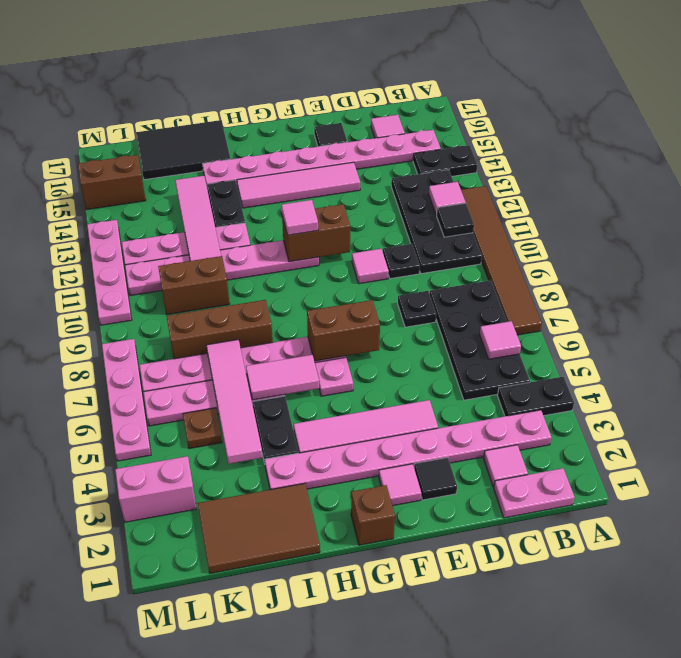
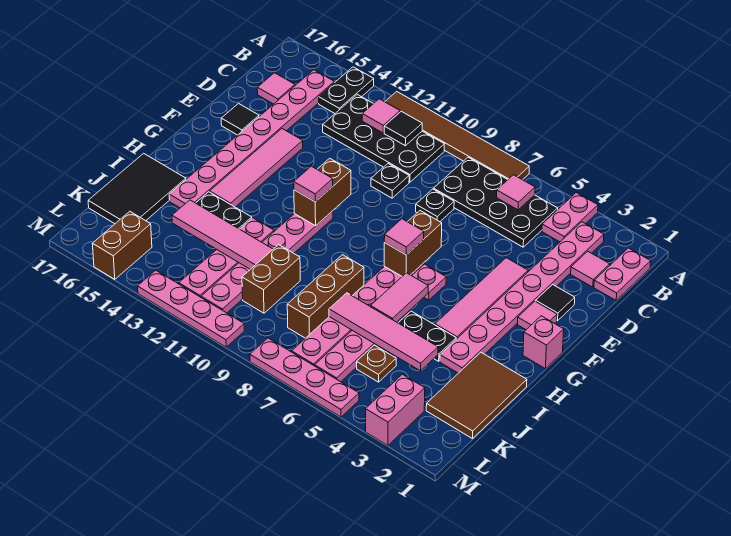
black 1x2 plate [498,377,574,416] -> pink 1x2 plate [542,193,598,242]
pink 1x1 tile [352,249,389,284] -> pink 1x1 tile moved to [384,219,424,255]
brown 1x1 brick [351,485,395,545] -> pink 1x1 brick [523,316,564,368]

